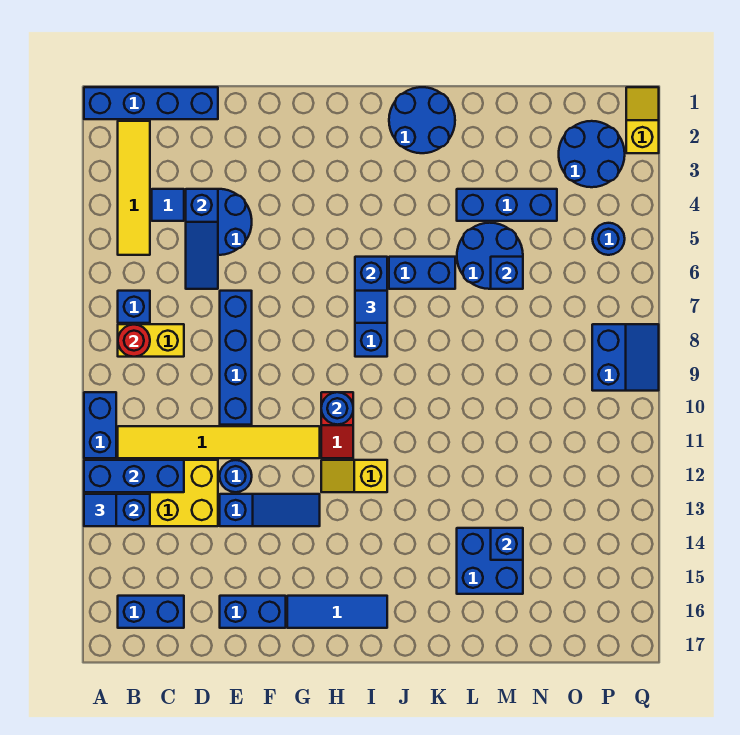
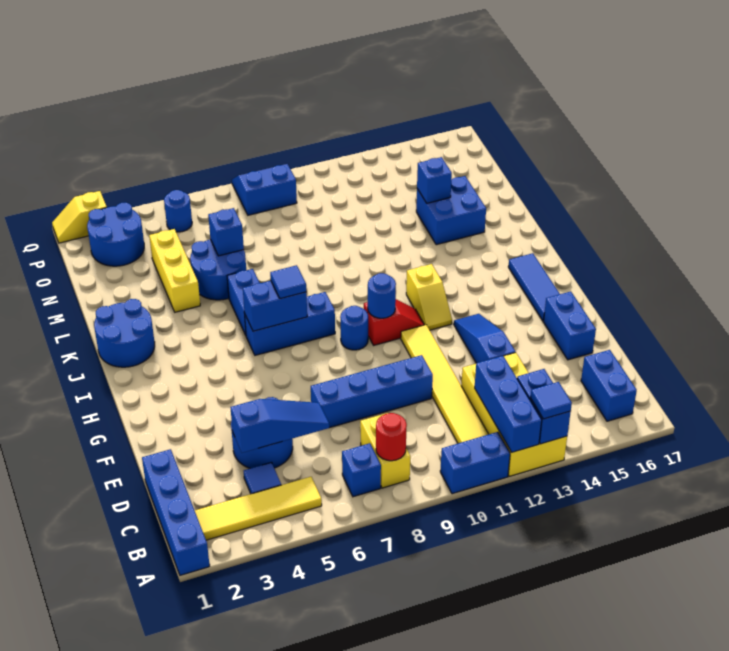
blue 1x1 round brick [220,460,252,492] -> blue 1x1 round brick moved to [340,306,368,350]
blue 1x3 brick [457,189,557,221] -> yellow 1x3 brick [149,229,200,312]

